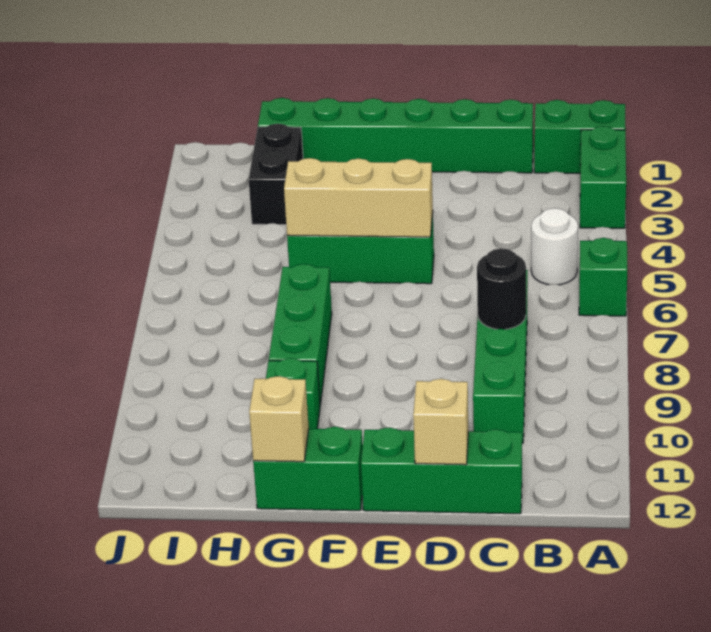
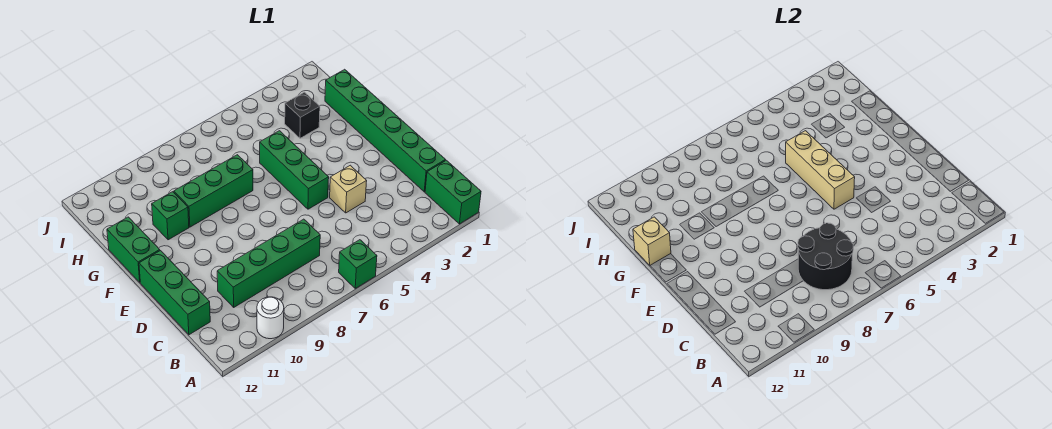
green 1x2 brick [580,126,626,228] -> none
white 1x1 round brick [531,208,578,285] -> white 1x1 round brick moved to [257,297,284,339]
black 1x1 round brick [477,248,526,329] -> black 2x2 round brick [798,223,853,290]
tan 1x1 brick [413,379,468,465] -> tan 1x1 brick moved to [330,165,367,213]
black 1x2 brick [249,124,303,225] -> black 1x1 brick [285,92,320,138]

